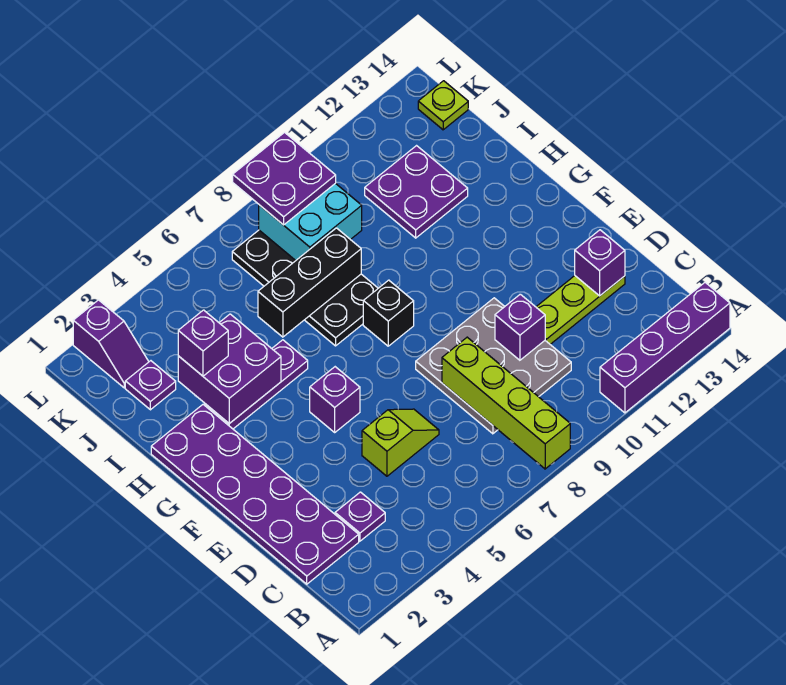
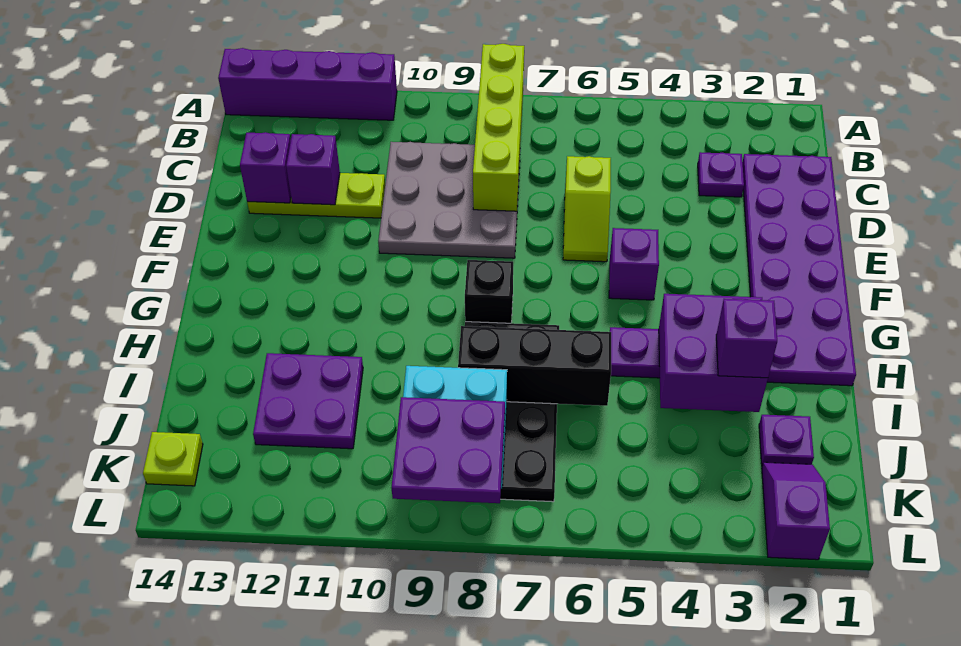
lime 1x2 slope [362,409,439,476] -> lime 1x2 slope turned to [563,156,611,262]
purple 1x1 brick [495,294,545,360] -> purple 1x1 brick moved to [286,134,340,205]

